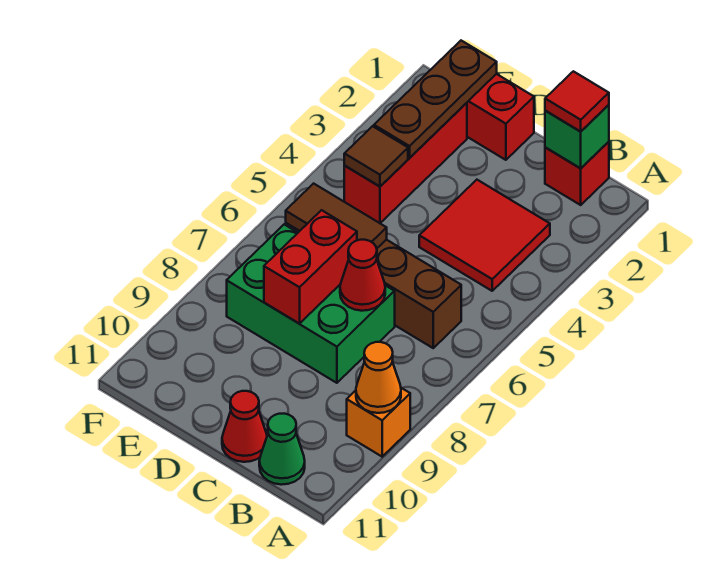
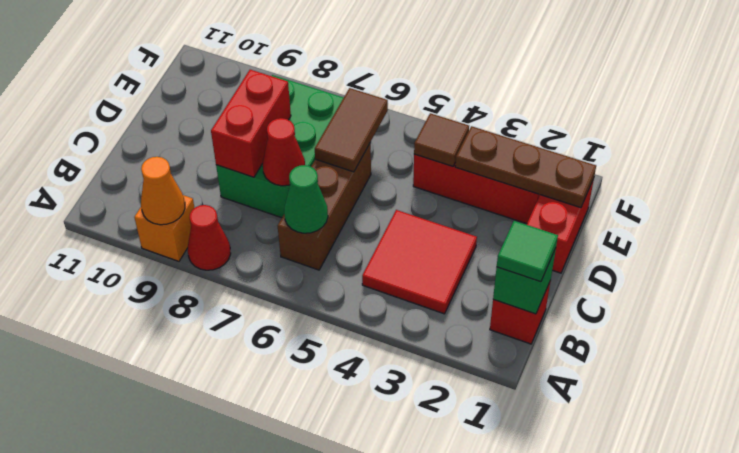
red 1x1 tile [545,71,609,132] -> green 1x1 tile [497,221,558,282]
green 1x1 cone [259,414,305,485] -> green 1x1 cone moved to [284,165,328,233]
red 1x1 cone [222,391,267,462] -> red 1x1 cone moved to [188,205,231,270]
red 1x2 brick [264,210,357,324] -> red 1x2 brick turned to [211,70,291,177]

